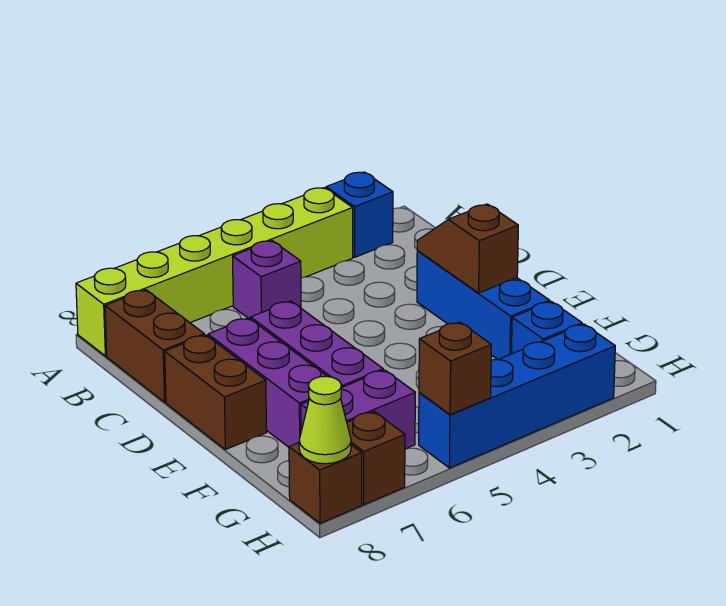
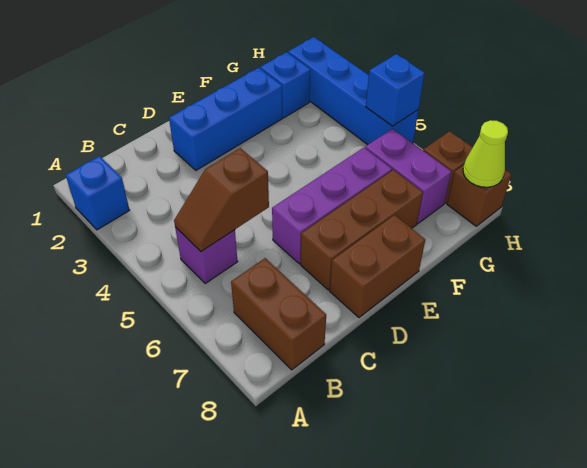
lime 1x6 brick [76,188,353,356] -> none
brown 1x2 brick [105,290,204,402] -> brown 1x2 brick turned to [231,258,326,370]
brown 1x2 slope [417,204,518,293] -> brown 1x2 slope moved to [174,148,269,252]
purple 1x3 brick [208,318,327,447] -> brown 1x3 brick [301,170,423,290]
brown 1x1 brick [419,322,491,415] -> blue 1x1 brick [366,54,425,126]

